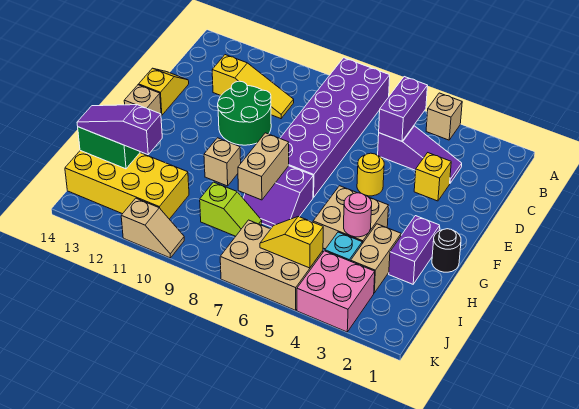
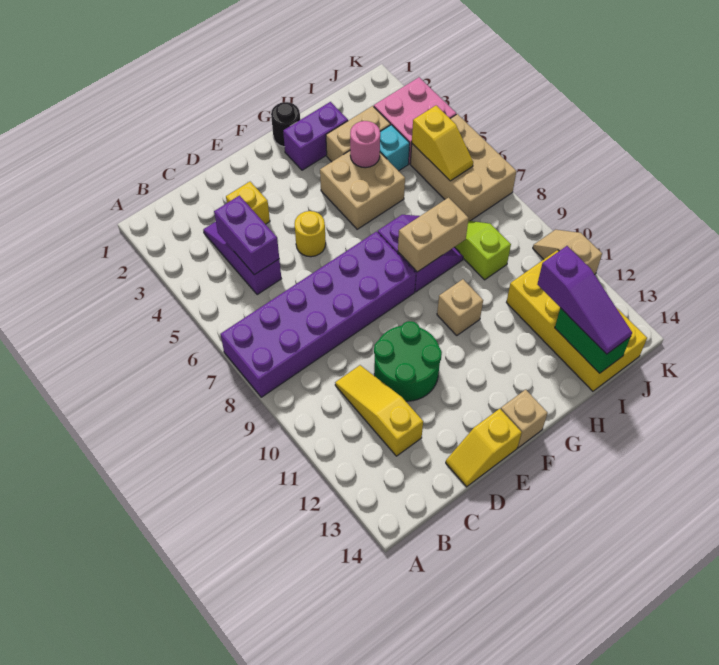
tan 1x1 brick [426,93,462,140] -> none
purple 1x2 brick [379,77,428,141] -> purple 1x2 brick turned to [214,196,279,275]

